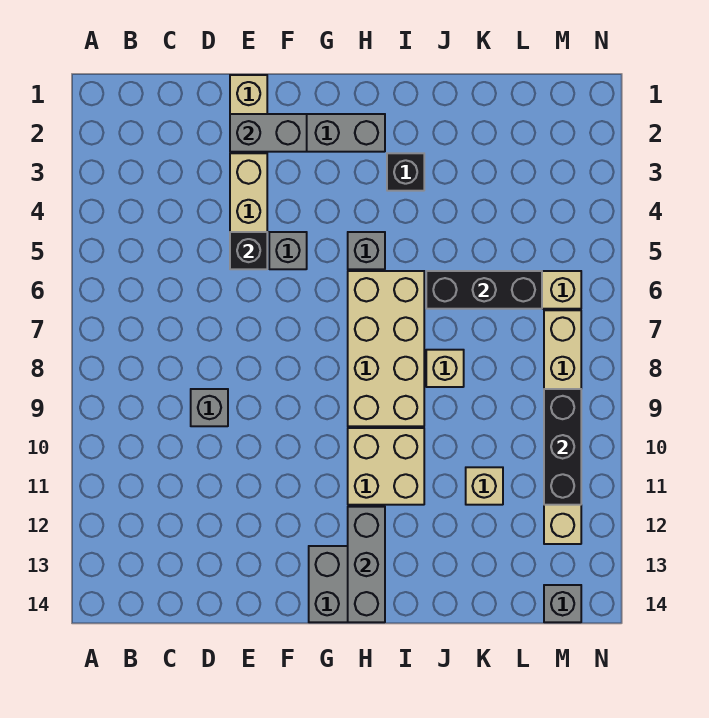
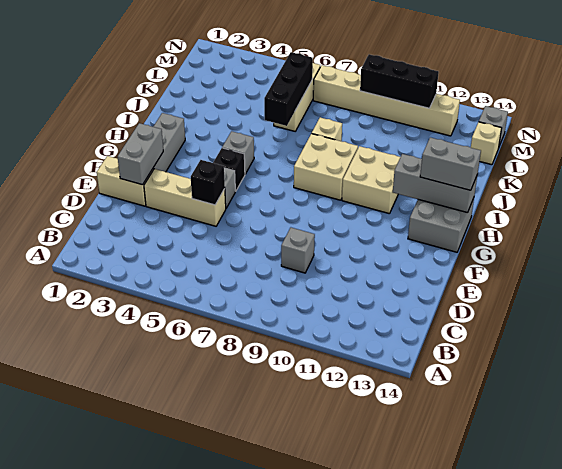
tan 2x4 brick [348,271,424,426] -> tan 2x2 brick [294,134,358,200]
none -> grey 1x2 brick [420,137,481,190]
black 1x1 brick [387,153,424,191] -> black 1x1 brick moved to [213,148,245,191]
tan 1x1 brick [466,467,503,505] -> tan 1x1 brick moved to [471,122,502,165]

